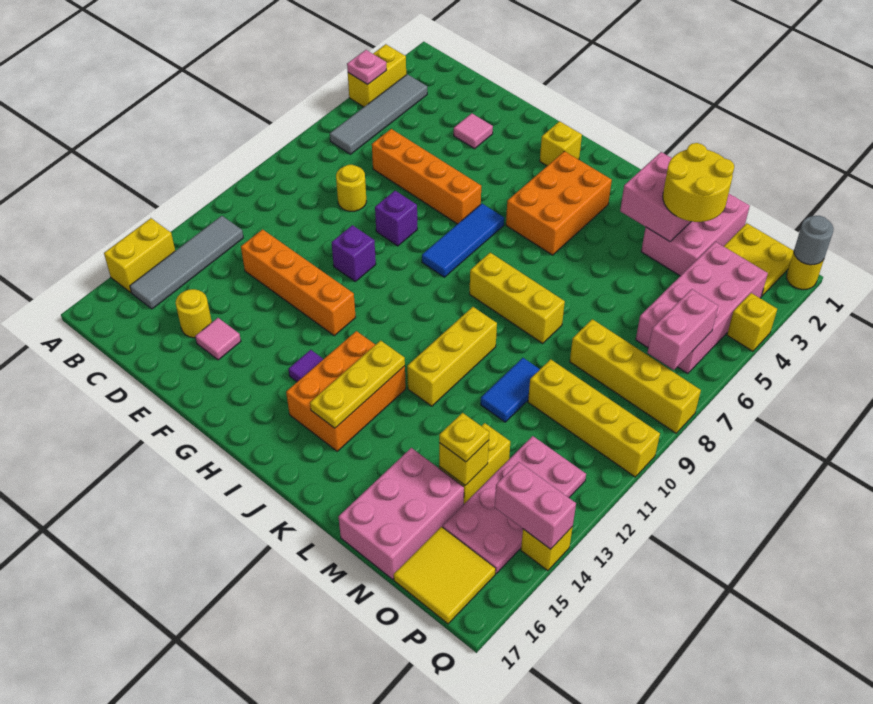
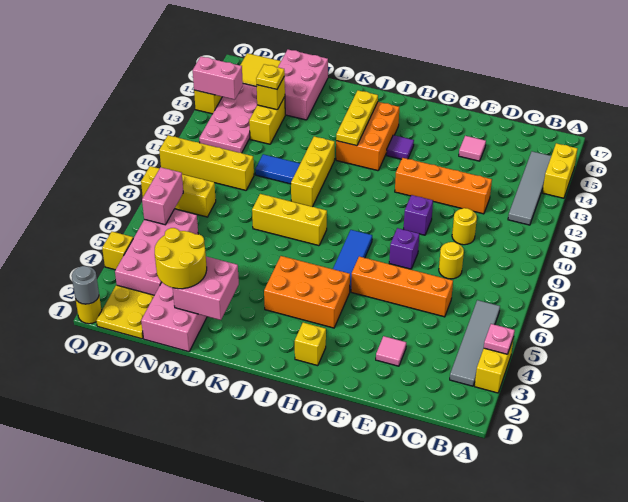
yellow 1x1 round brick [176,289,212,338] -> yellow 1x1 round brick moved to [452,208,477,245]
orange 2x3 brick [506,151,612,255] -> orange 2x3 brick turned to [264,256,350,328]
blue 1x2 tile [481,358,540,422] -> blue 1x2 tile turned to [255,154,300,184]
yellow 1x4 brick [570,319,701,433] -> yellow 1x3 brick [141,166,216,217]

